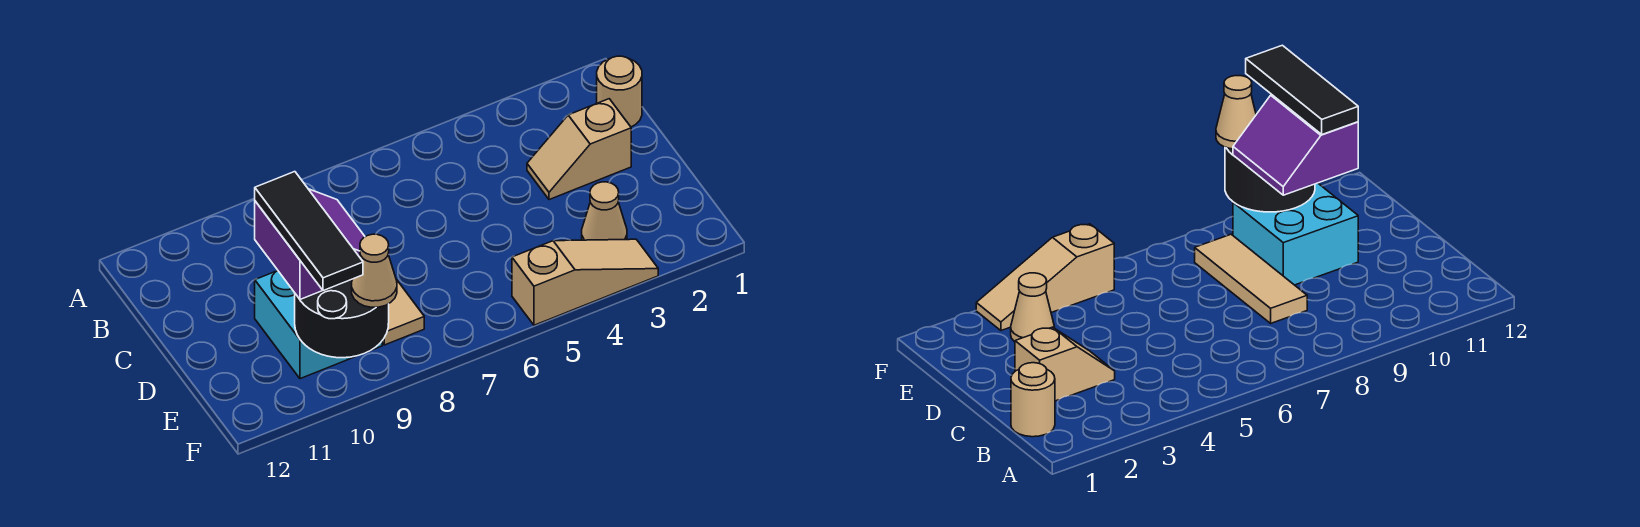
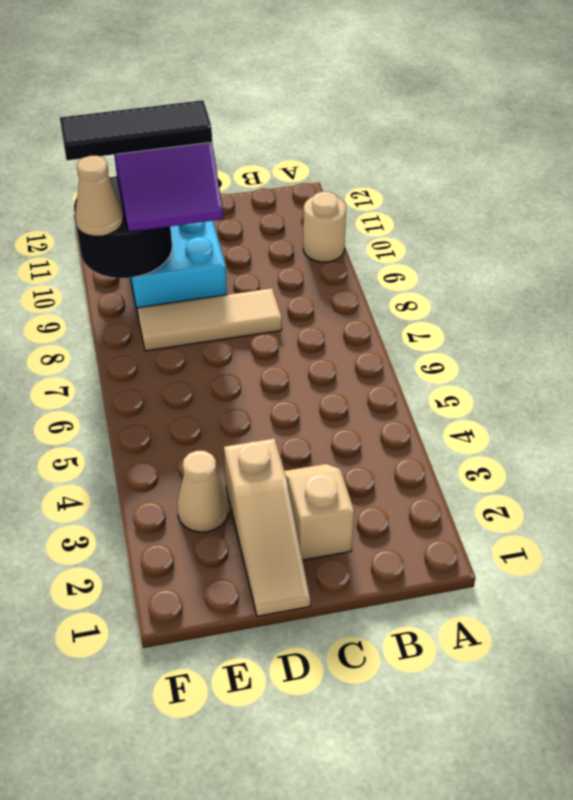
tan 1x1 round brick [597,56,642,127] -> tan 1x1 round brick moved to [303,192,346,262]
tan 1x3 slope [512,239,658,325] -> tan 1x3 slope moved to [224,438,310,616]

